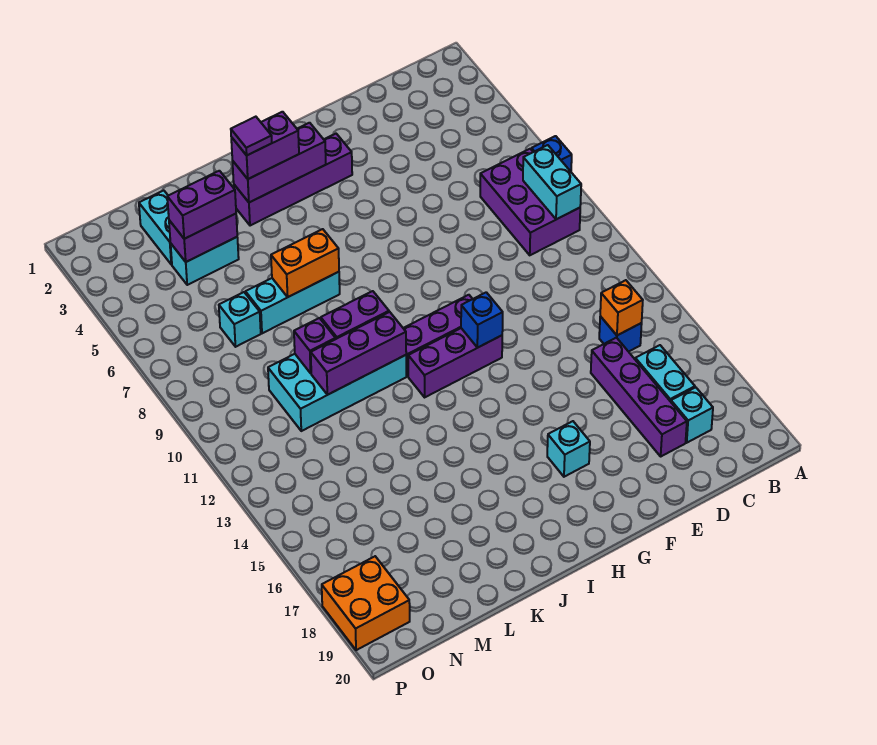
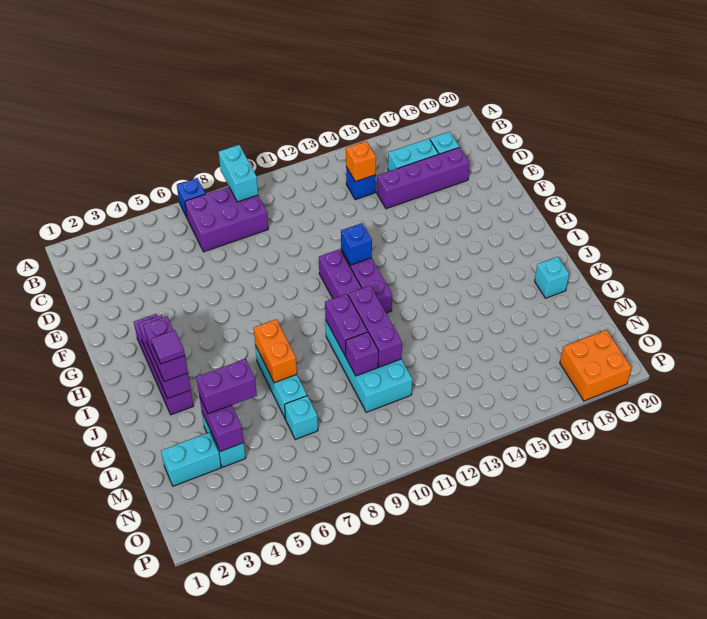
cyan 1x2 brick [523,145,581,219] -> cyan 1x2 brick turned to [219,145,258,202]
cyan 1x1 brick [547,421,590,477] -> cyan 1x1 brick moved to [535,257,569,298]
purple 1x2 brick [167,171,236,239] -> purple 1x2 brick turned to [196,359,257,414]

